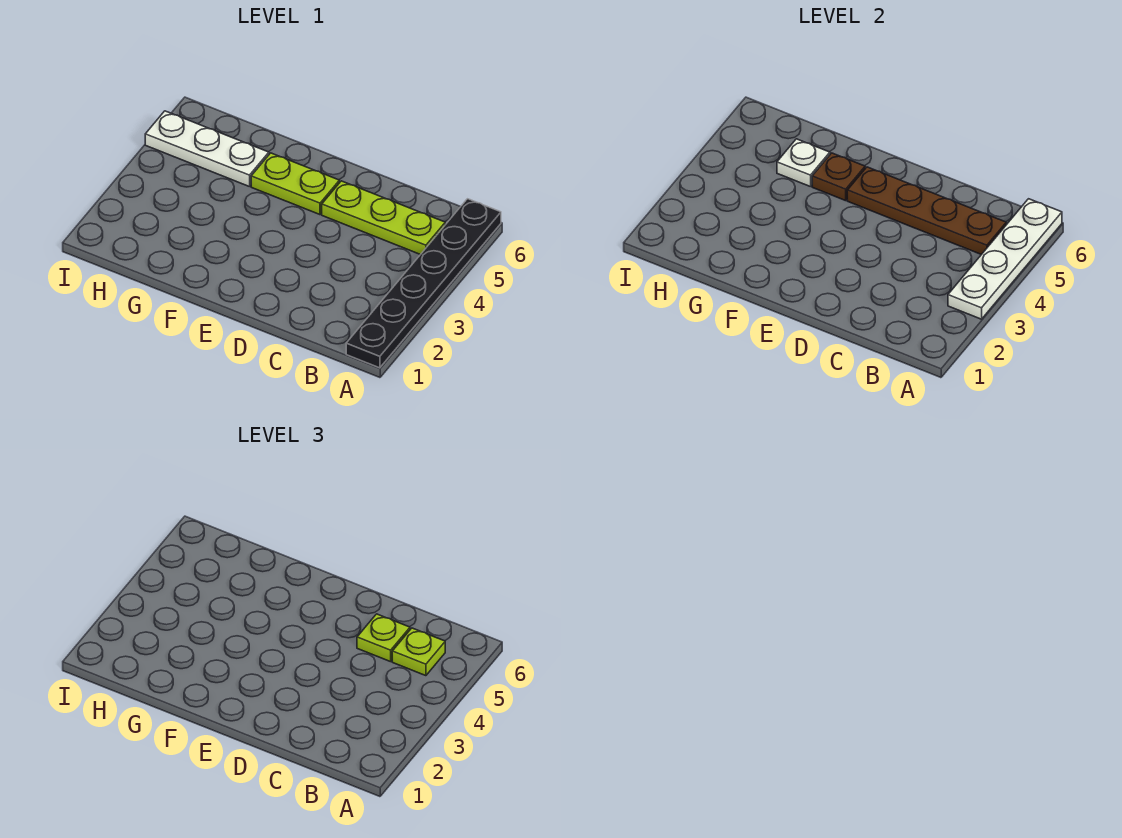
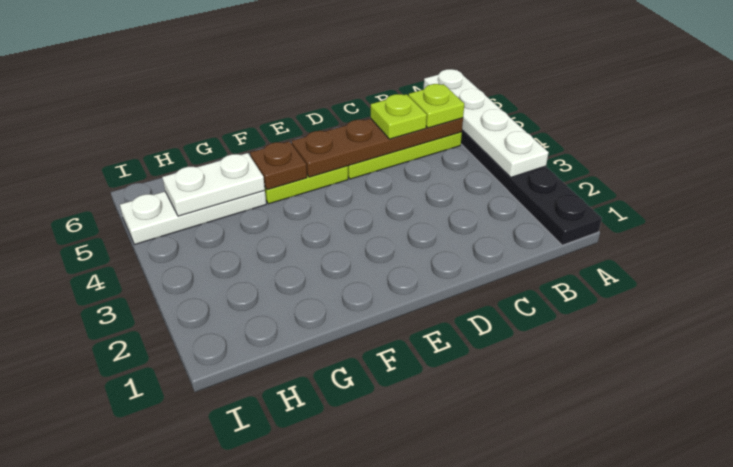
white 1x1 plate [777,139,830,187] -> white 1x2 plate [162,153,265,216]

